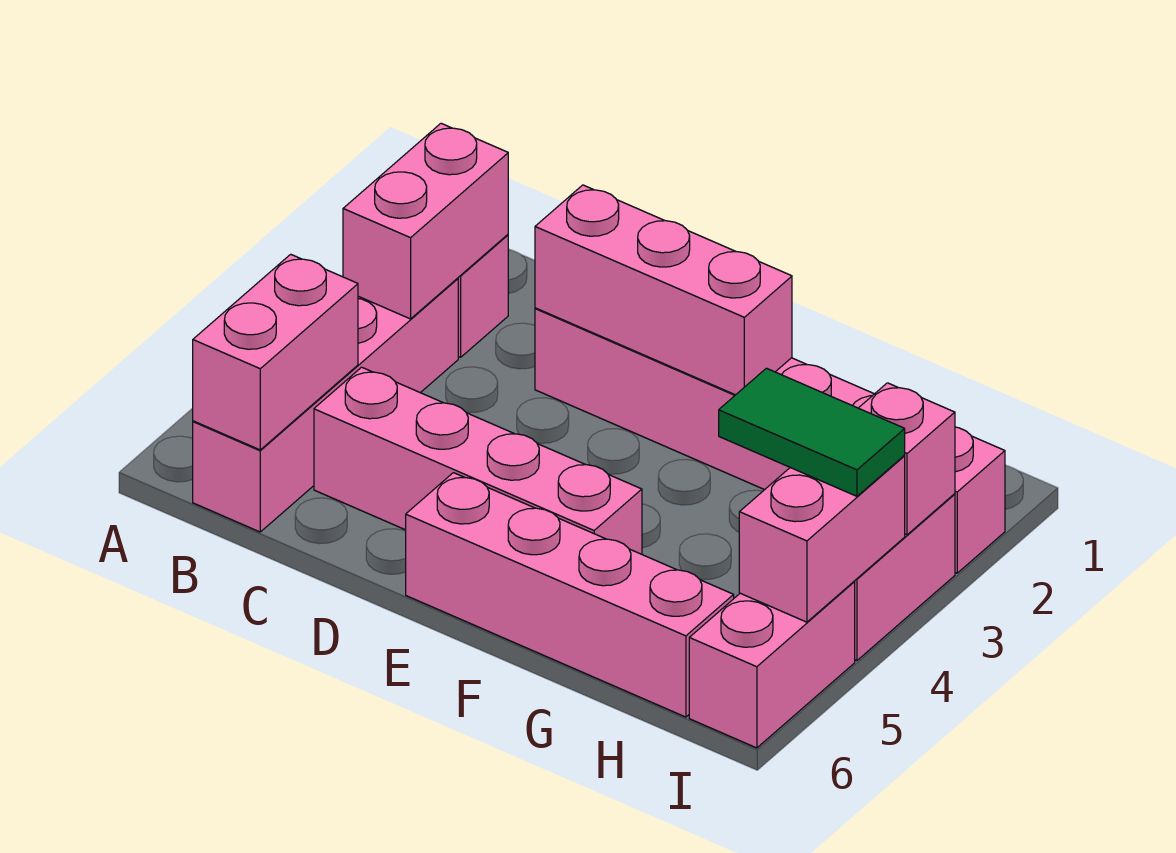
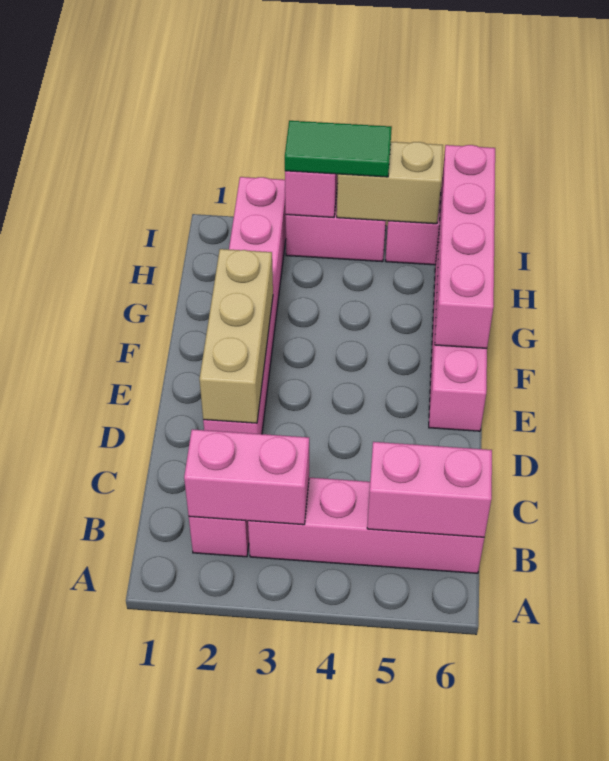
pink 1x4 brick [314,367,642,554] -> pink 1x4 brick moved to [435,145,495,348]
pink 1x3 brick [535,185,792,395] -> tan 1x3 brick [199,249,273,423]
green 1x2 tile [719,368,905,496] -> green 1x2 tile turned to [285,121,392,177]
pink 1x2 brick [739,456,905,622] -> tan 1x2 brick [337,142,443,224]

